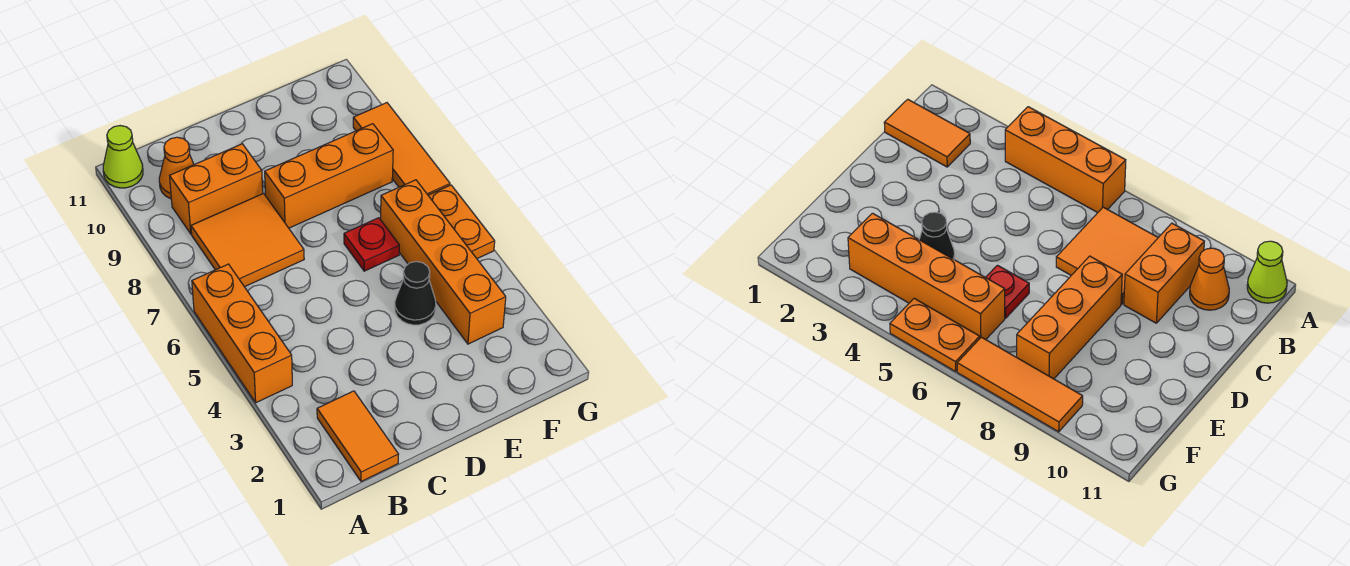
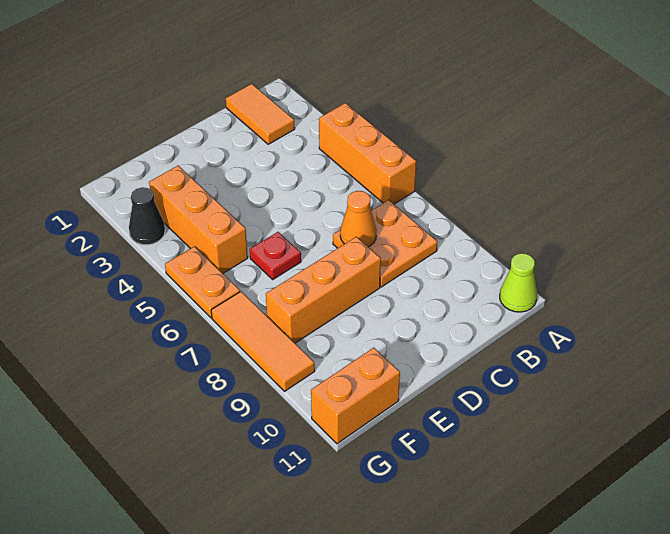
orange 2x2 tile [191,194,304,287] -> orange 2x2 plate [333,200,438,287]
orange 1x2 brick [170,144,263,234] -> orange 1x2 brick moved to [311,348,400,444]
orange 1x1 cone [159,137,194,199] -> orange 1x1 cone moved to [340,191,377,247]
black 1x1 cone [395,261,436,325] -> black 1x1 cone moved to [129,187,165,245]
orange 1x4 brick [381,180,506,344] -> orange 1x3 brick [149,166,248,273]

